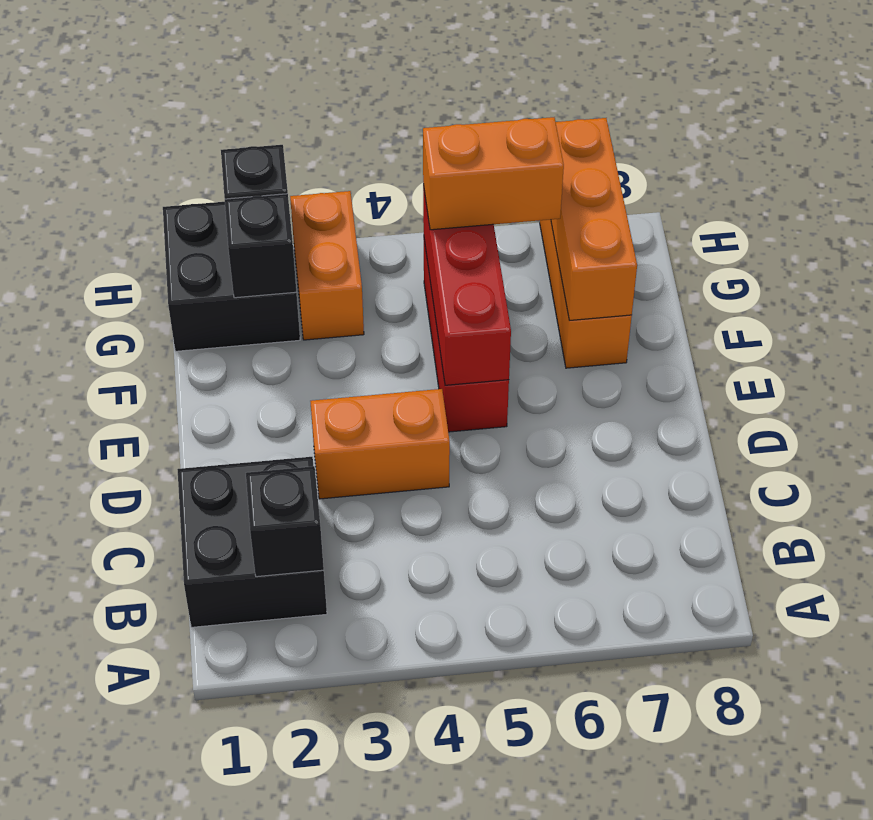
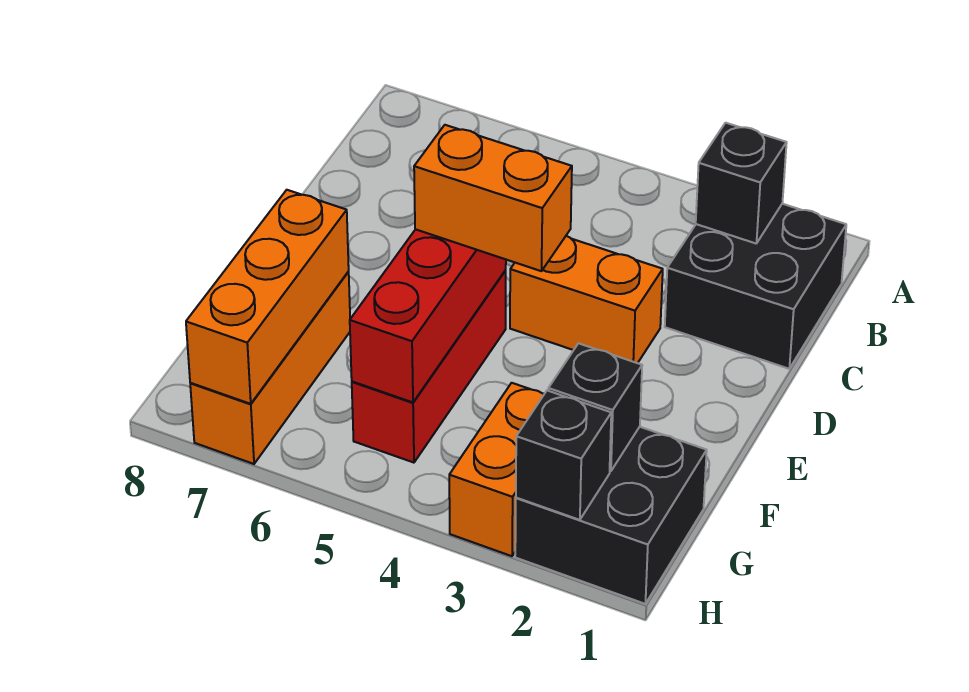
orange 1x2 brick [423,117,564,230] -> orange 1x2 brick moved to [414,125,572,271]

